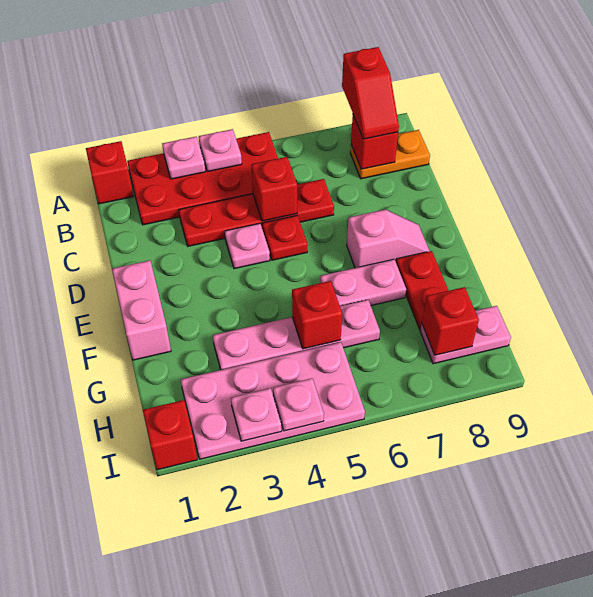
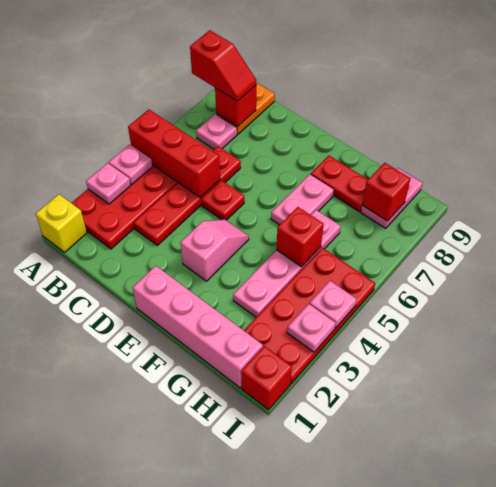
red 1x1 brick [86,141,133,204] -> yellow 1x1 brick [36,194,87,252]
red 1x1 brick [251,157,297,221] -> red 1x3 brick [128,110,220,198]
pink 1x1 plate [225,223,270,269] -> pink 1x1 plate moved to [196,114,237,149]
pink 1x2 brick [112,260,171,360] -> pink 1x4 brick [133,266,263,388]
pink 1x2 slope [347,209,429,268] -> pink 1x2 slope moved to [180,220,249,281]
pink 2x4 plate [181,342,365,459] -> red 2x4 plate [244,248,375,384]

